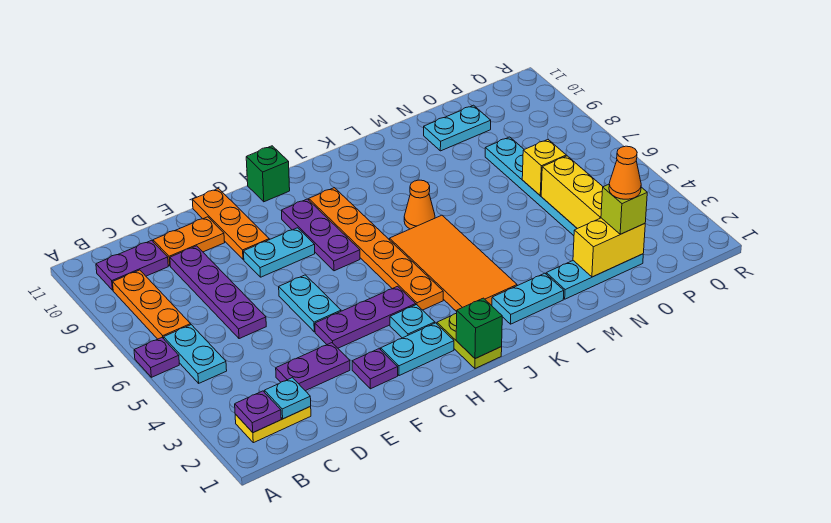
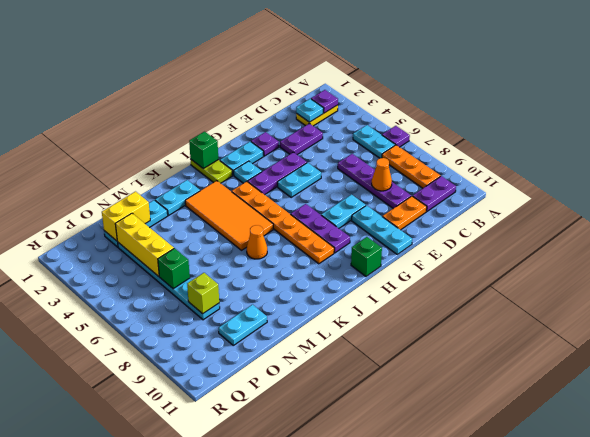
cyan 1x2 plate [279,275,341,332] -> cyan 1x2 plate turned to [277,163,321,197]
orange 1x3 plate [192,189,269,260] -> cyan 1x3 plate [352,206,412,254]
lime 1x1 brick [601,184,647,234] -> lime 1x1 brick moved to [187,273,219,314]
orange 1x1 cone [609,146,641,199] -> orange 1x1 cone moved to [372,158,392,191]
yellow 1x1 brick [522,140,566,196] -> green 1x1 brick [158,248,190,289]

